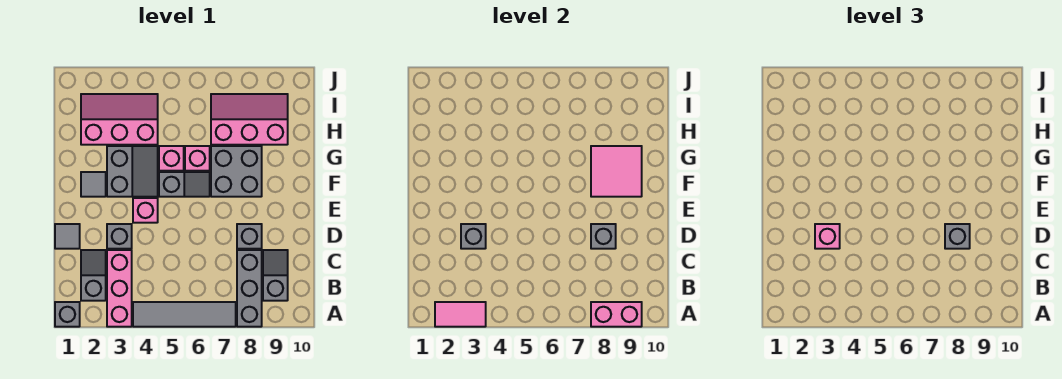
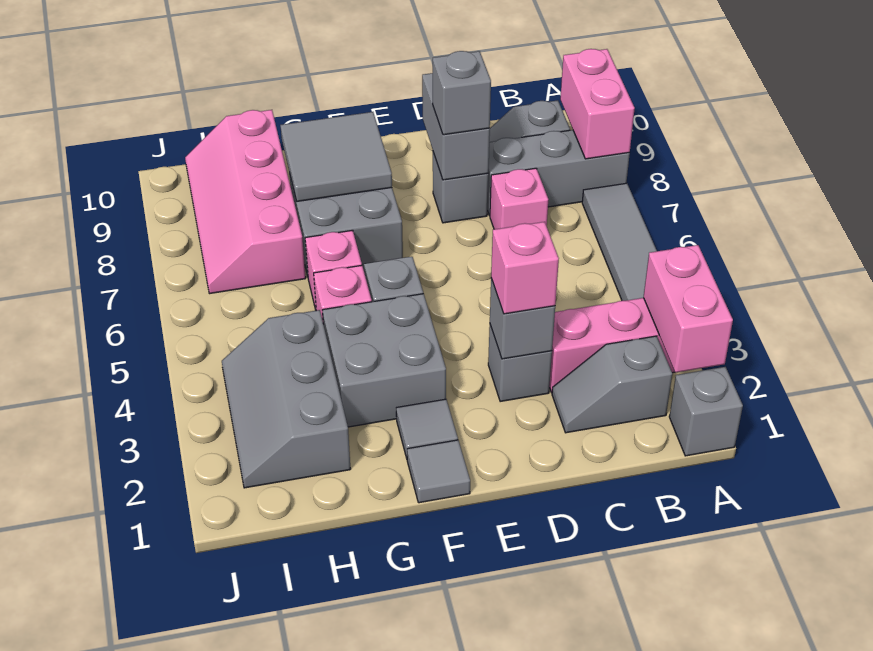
pink 1x2 tile [435,302,486,327] -> pink 1x2 brick [643,245,733,373]
grey 1x1 tile [55,224,80,249] -> grey 1x1 tile moved to [407,440,470,503]
grey 1x1 brick [591,224,616,249] -> grey 1x2 brick [422,73,490,180]
pink 1x1 brick [133,198,158,223] -> pink 1x1 brick moved to [490,168,548,229]
grey 2x2 slope [107,146,158,197] -> grey 2x2 brick [322,294,446,427]
pink 2x2 tile [591,146,642,197] -> grey 2x2 tile [280,112,392,201]
pink 2x3 slope [81,94,158,145] -> grey 2x3 slope [222,310,350,488]
pink 2x3 slope [211,94,288,145] -> pink 2x4 slope [185,110,306,294]

